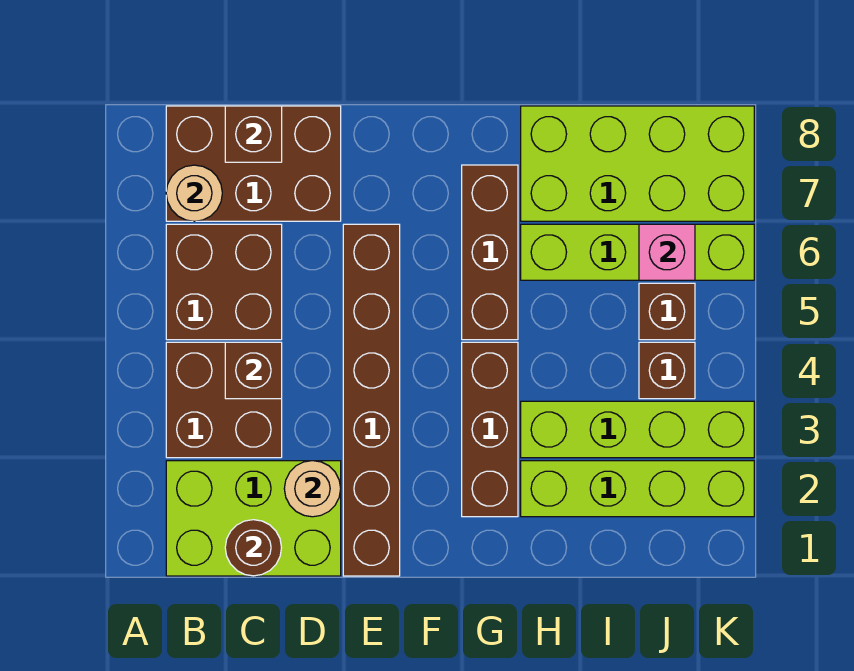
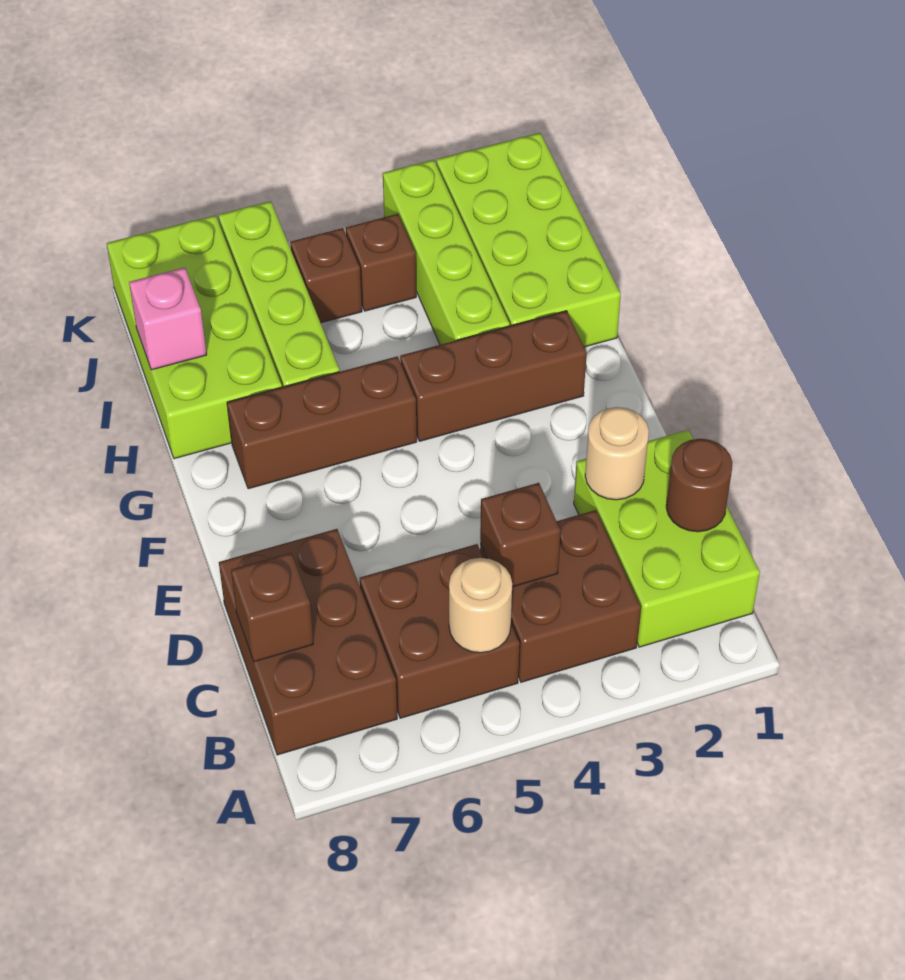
tan 1x1 round brick [166,165,222,221] -> tan 1x1 round brick moved to [449,558,512,653]
brown 1x6 brick [343,224,400,576] -> none
lime 1x4 brick [521,461,754,517] -> lime 2x4 brick [437,133,621,347]
pink 1x1 brick [639,224,695,280] -> pink 1x1 brick moved to [129,268,207,370]

